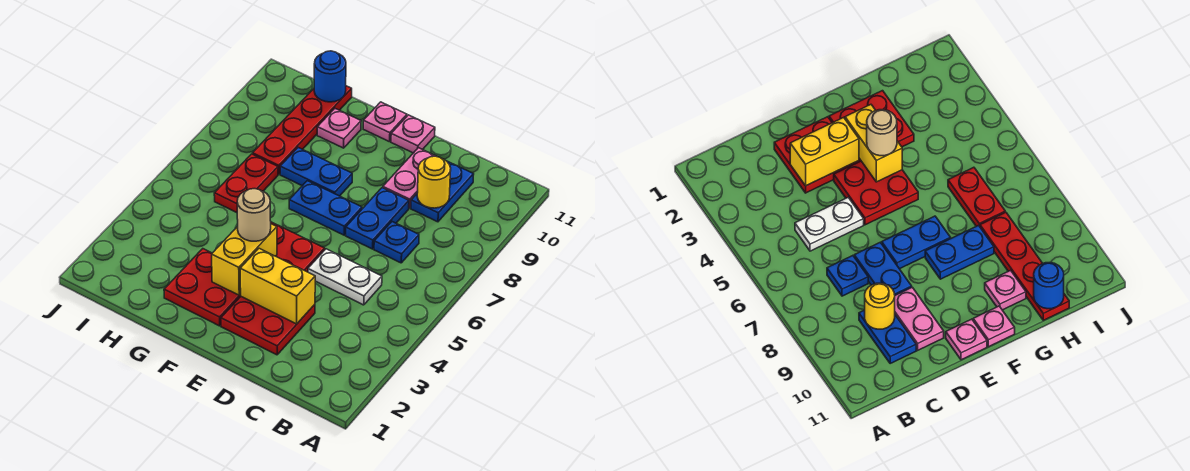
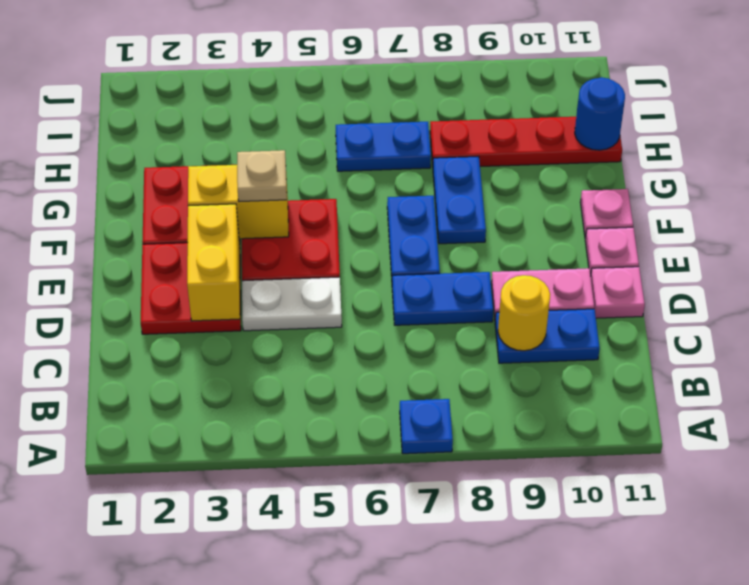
white 1x2 plate [308,249,382,305] -> white 1x2 plate turned to [242,277,342,331]
blue 1x1 plate [374,222,419,263] -> blue 1x1 plate moved to [400,399,453,454]
tan 1x1 round brick [237,189,271,241] -> tan 1x1 plate [237,150,287,202]
pink 1x1 plate [317,109,361,148] -> pink 1x1 plate moved to [591,267,645,318]
red 1x2 plate [214,154,278,213] -> blue 1x2 plate [336,122,431,171]

